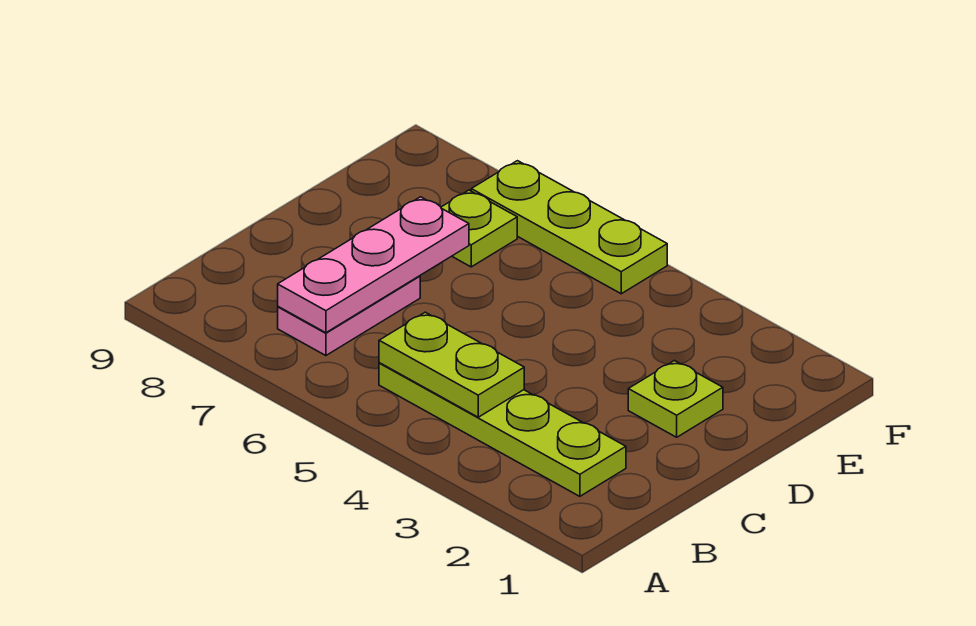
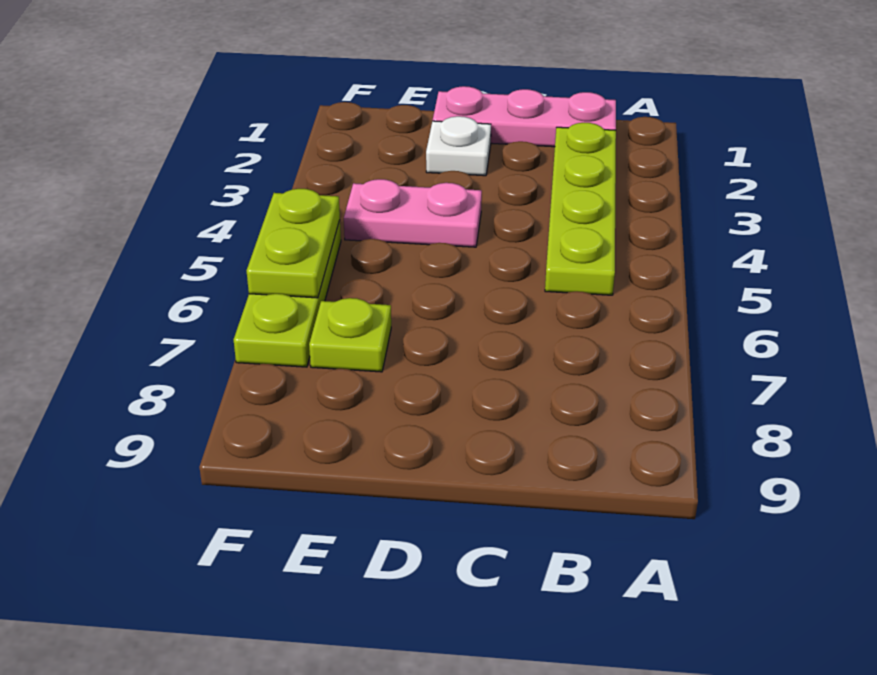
lime 1x2 plate [379,312,524,417] -> lime 1x2 plate moved to [246,189,340,298]
pink 1x2 plate [278,276,420,356] -> pink 1x2 plate moved to [344,179,482,247]
pink 1x3 plate [278,197,469,333] -> pink 1x3 plate moved to [433,86,616,147]
lime 1x1 plate [628,361,723,437] -> white 1x1 plate [426,116,491,176]

